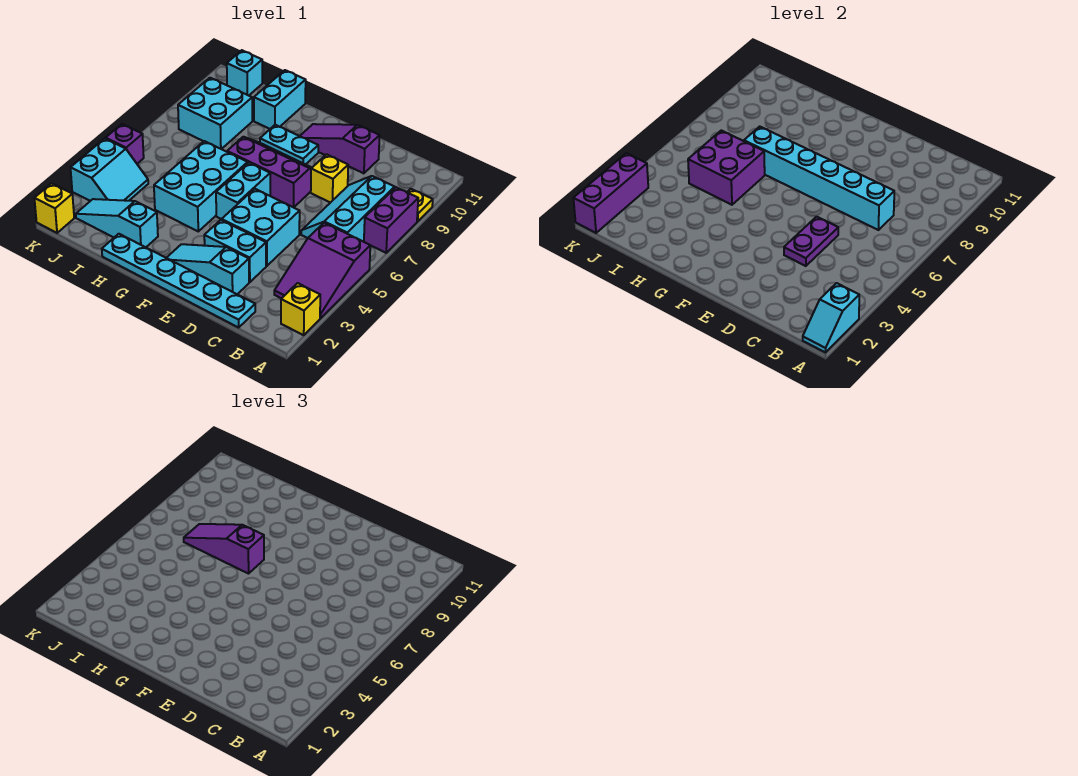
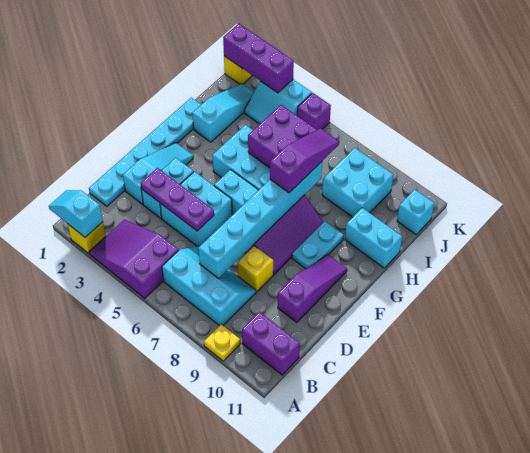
purple 1x2 brick [364,187,418,253] -> purple 1x2 brick moved to [242,312,300,375]
purple 1x2 plate [784,217,838,266] -> purple 1x3 plate [140,168,214,231]

